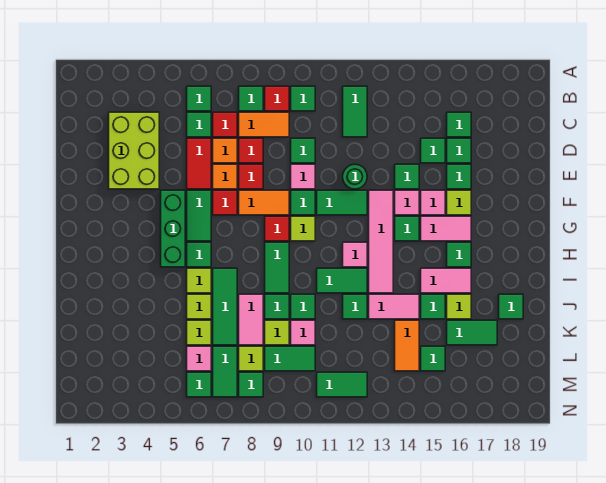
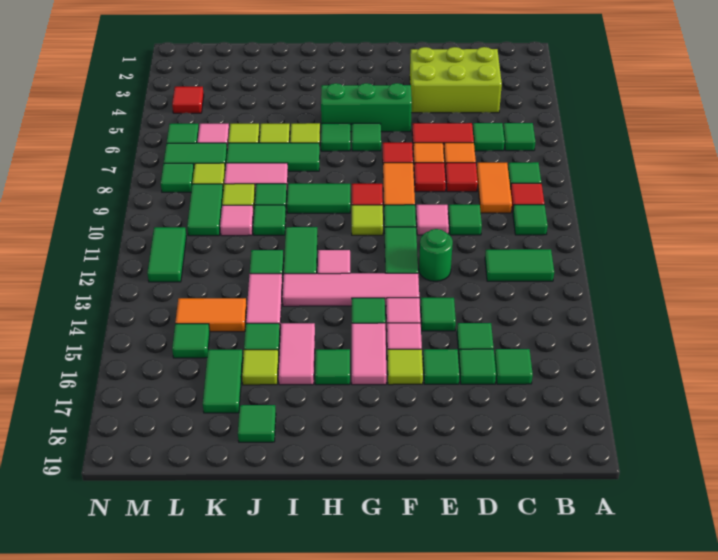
red 1x1 tile [213,112,237,137] -> red 1x1 tile moved to [172,87,204,113]
green 1x2 tile [187,190,211,241] -> green 1x1 tile [352,123,381,151]

